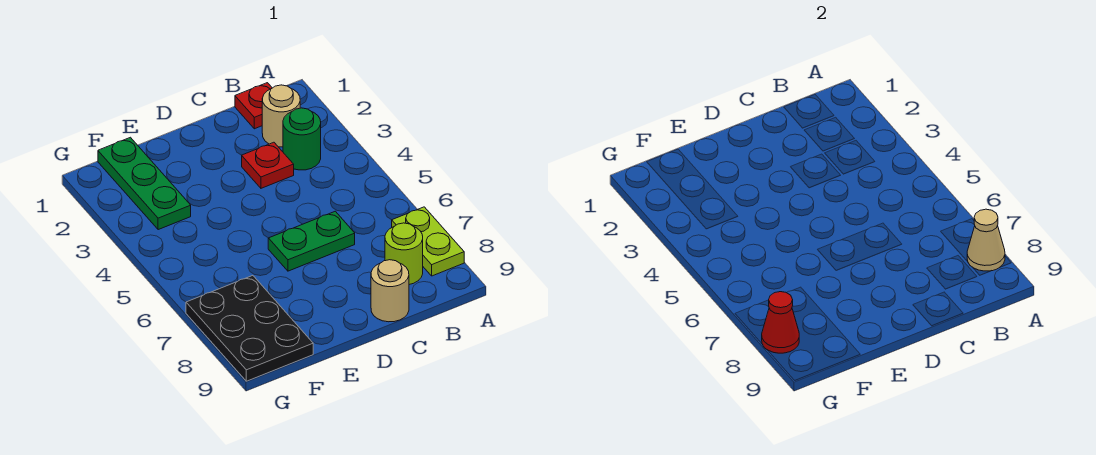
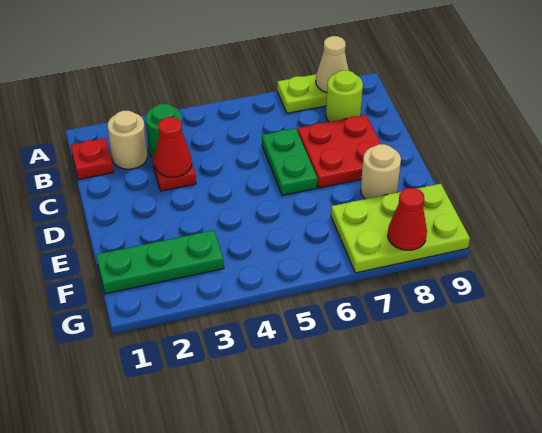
none -> red 1x1 cone [155,117,192,177]
none -> red 2x2 plate [298,115,381,188]
tan 1x1 round brick [371,260,409,322] -> tan 1x1 round brick moved to [361,144,401,199]
black 2x3 plate [186,276,313,381] -> lime 2x3 plate [331,184,470,273]

